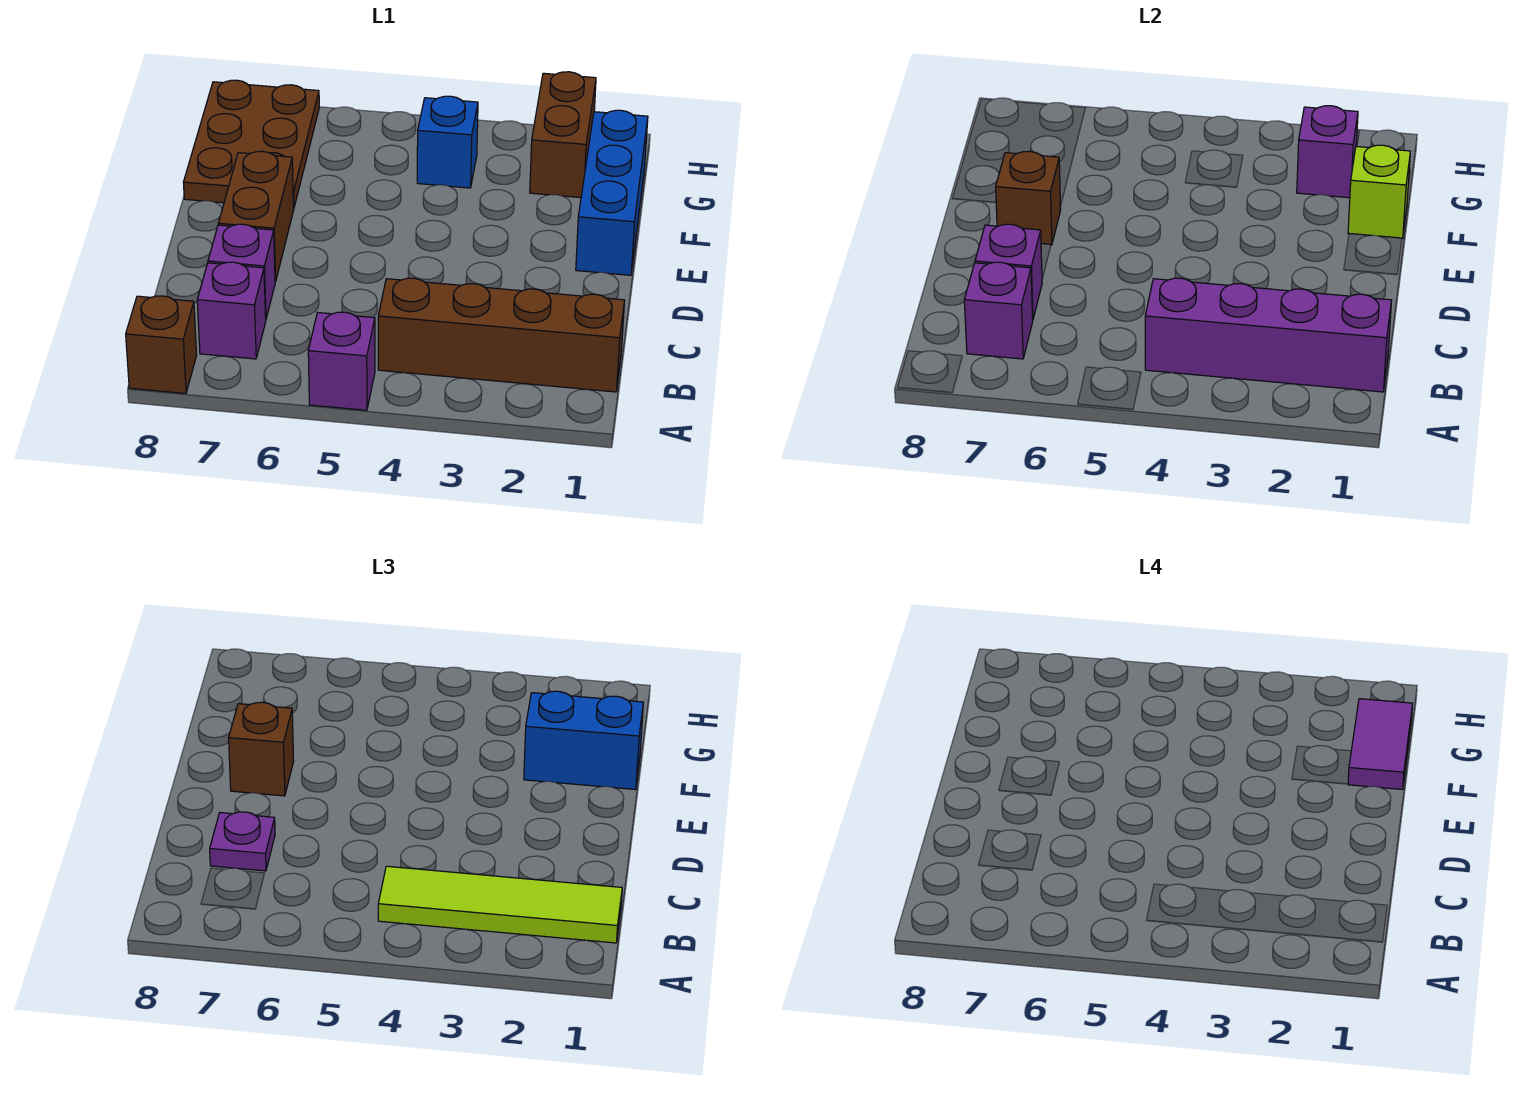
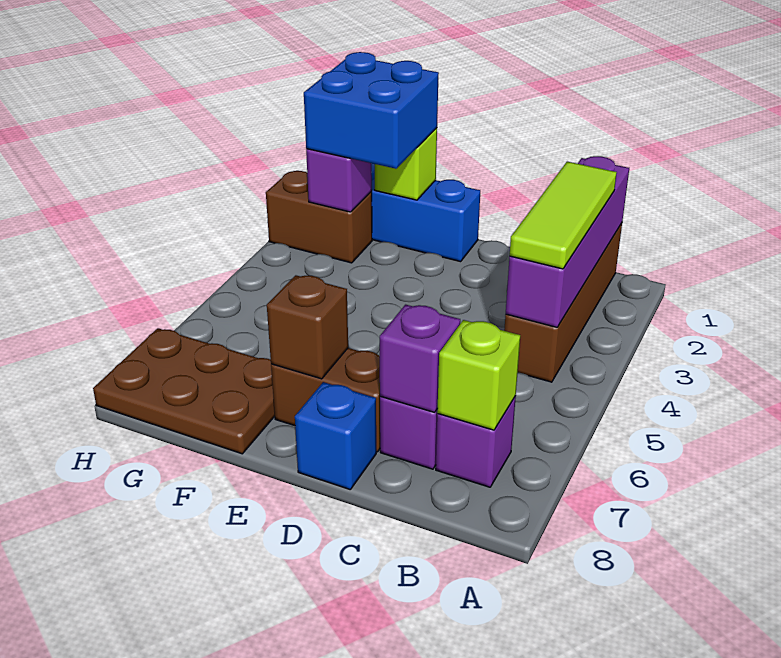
purple 1x1 brick [308,312,375,410] -> none
brown 1x1 brick [126,296,197,394] -> none
lime 1x4 tile [378,866,622,943] -> lime 1x3 tile [510,162,617,269]
purple 1x1 brick [964,262,1033,359] -> lime 1x1 brick [437,320,520,430]
purple 1x1 plate [210,812,275,871] -> none
brown 1x1 brick [229,702,294,796] -> none
blue 1x2 brick [524,691,643,790] -> blue 2x2 brick [304,52,439,169]
purple 1x2 tile [1348,699,1413,790] -> none
blue 1x1 brick [417,96,478,188] -> blue 1x1 brick moved to [295,382,376,489]

